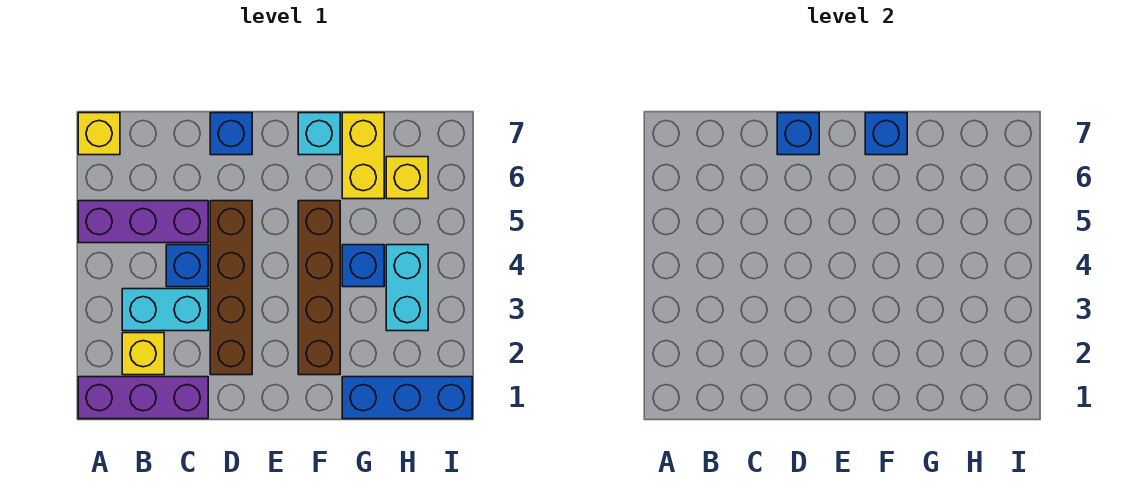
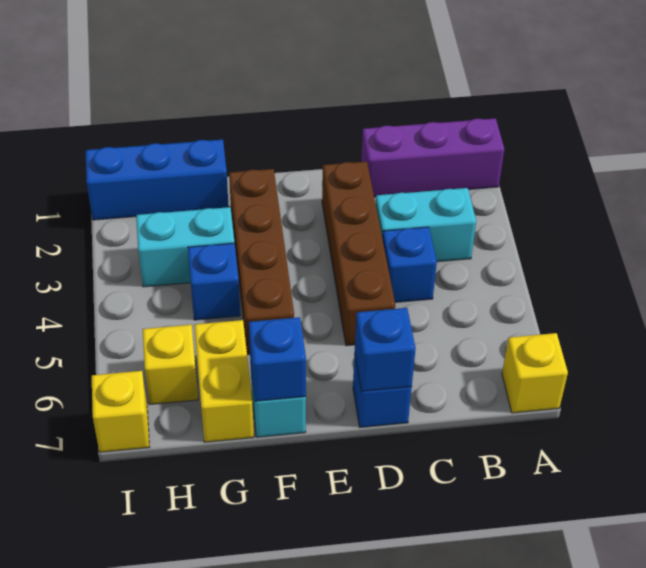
purple 1x3 brick [78,201,208,243] -> none
yellow 1x1 brick [122,333,164,375] -> yellow 1x1 brick moved to [92,371,149,452]
cyan 1x2 brick [386,245,428,331] -> cyan 1x2 brick turned to [136,207,235,287]

